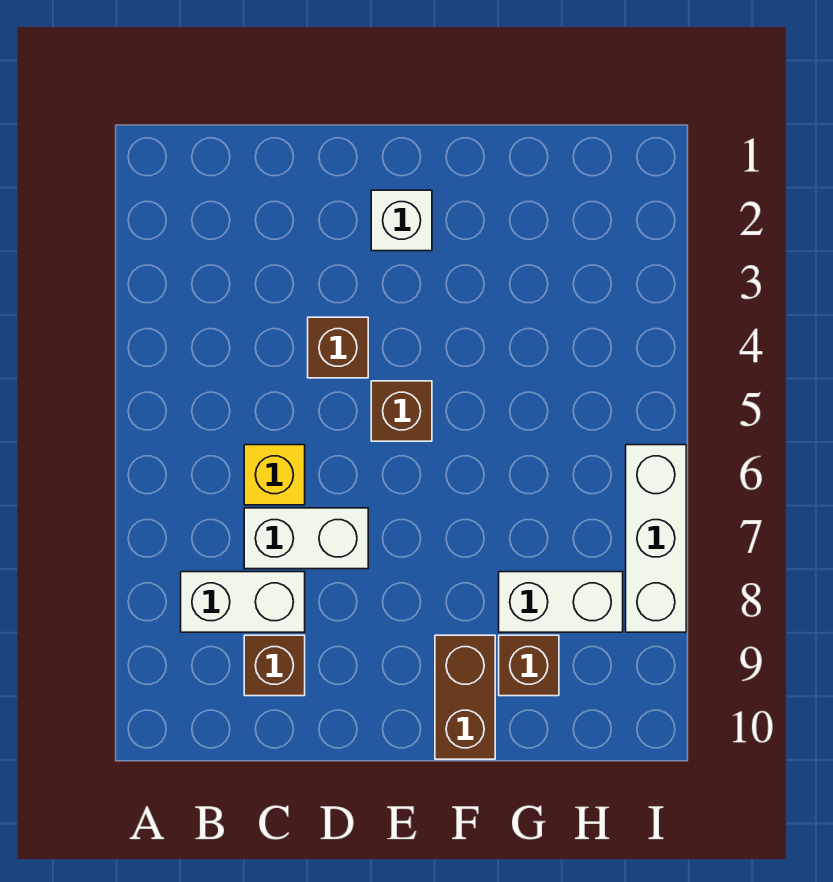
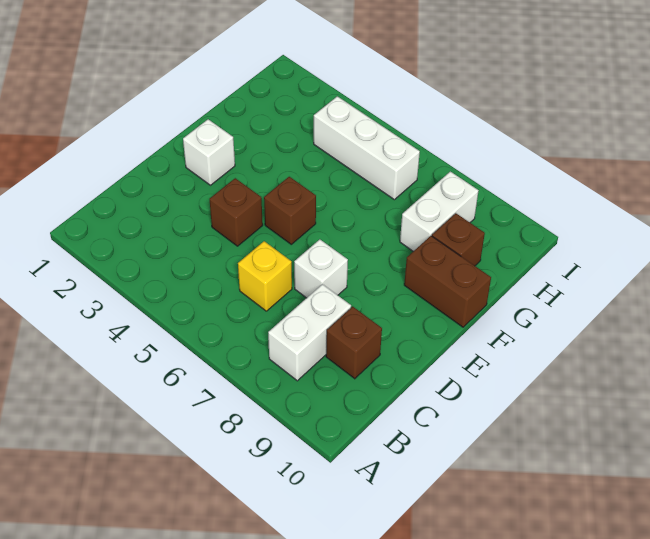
white 1x2 brick [244,508,368,569] -> white 1x1 brick [294,239,348,298]
white 1x3 brick [626,445,686,632] -> white 1x3 brick moved to [314,96,420,200]

